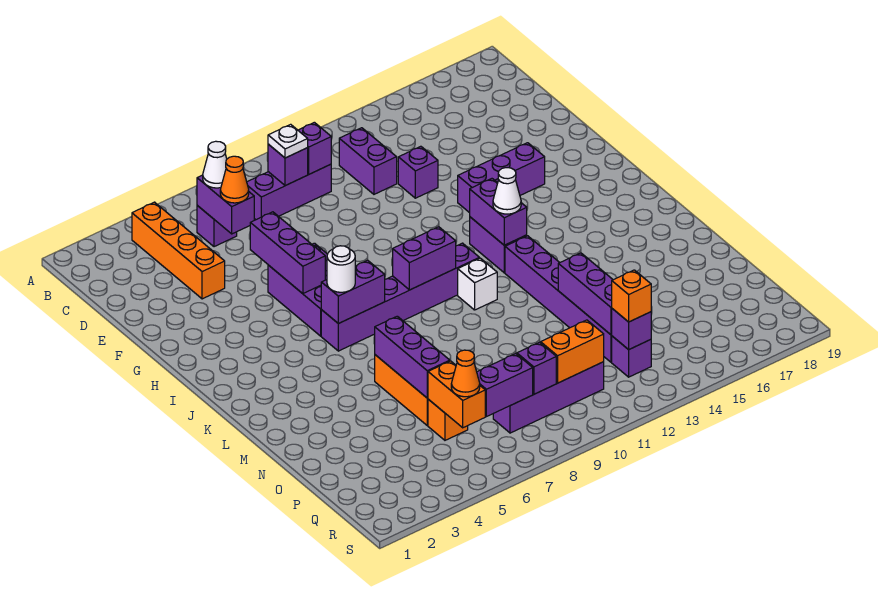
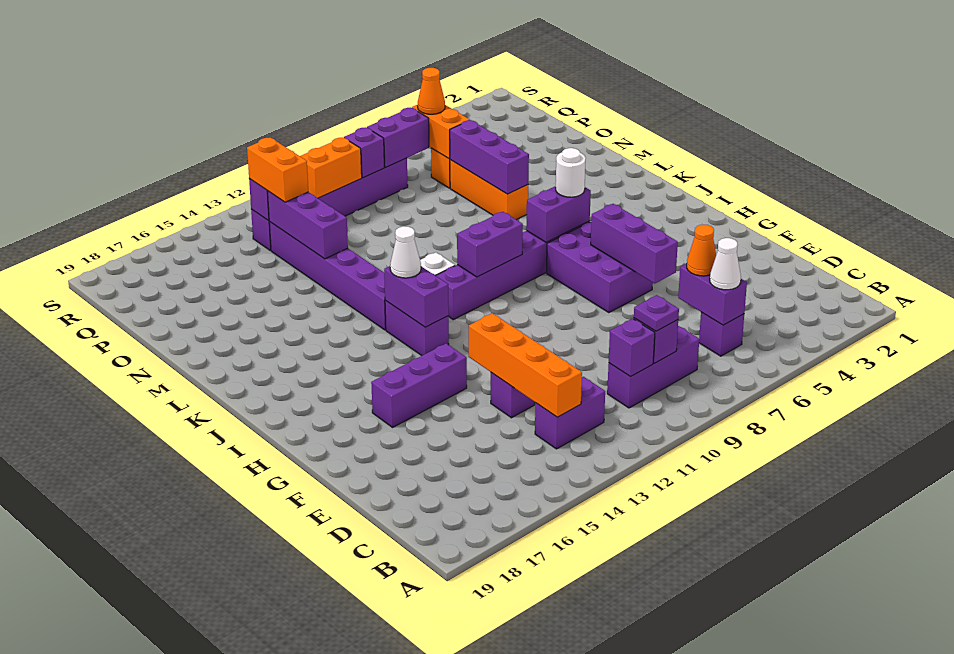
orange 1x4 brick [132,202,225,299] -> orange 1x4 brick moved to [469,313,582,417]
white 1x1 plate [268,124,308,158] -> purple 1x1 plate [634,295,679,331]
purple 1x2 brick [339,128,397,194] -> purple 1x2 brick turned to [535,377,605,449]
orange 1x1 brick [612,270,651,322] -> orange 1x2 brick [247,137,308,202]

